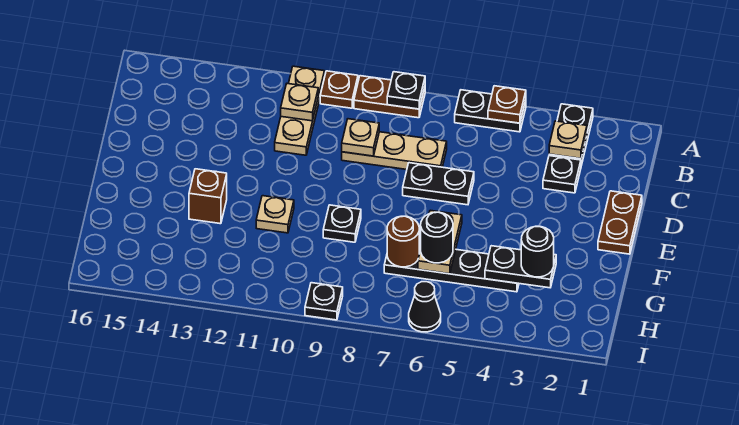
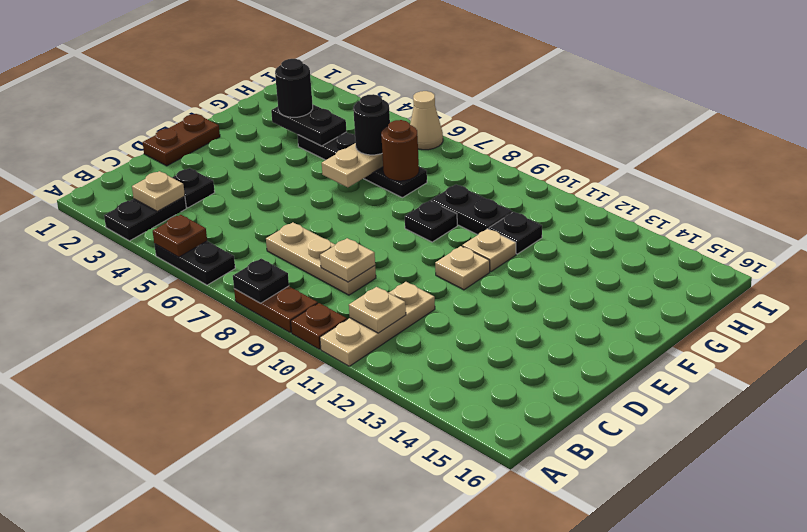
black 1x2 plate [403,163,474,205] -> black 1x2 plate moved to [431,185,512,235]
none -> tan 1x1 plate [435,246,490,290]
brown 1x1 brick [189,169,227,224] -> none
black 1x1 cone [409,282,441,332] -> tan 1x1 cone [410,91,443,150]
black 1x1 plate [305,283,343,320] -> black 1x1 plate moved to [489,212,542,254]

